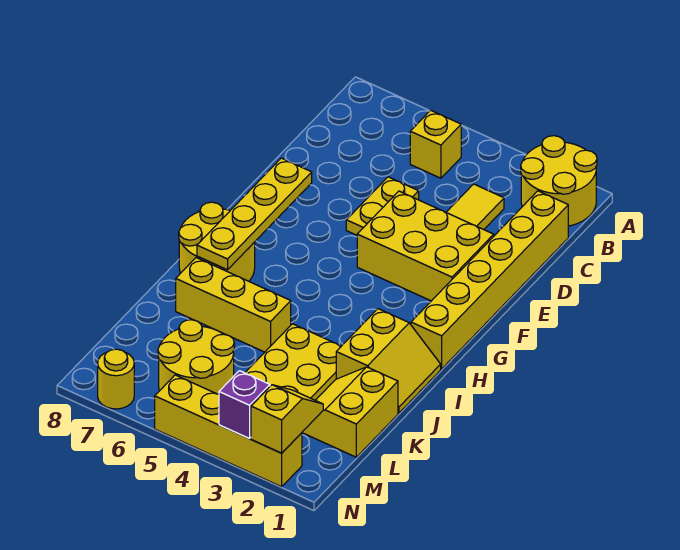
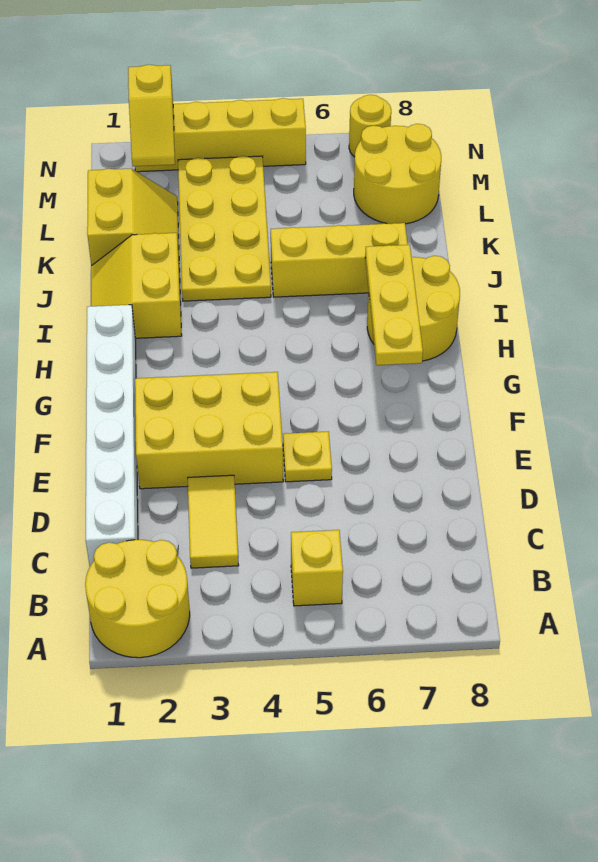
yellow 1x6 brick [411,191,568,369] -> white 1x6 brick [86,305,138,566]
yellow 1x2 plate [346,177,419,235] -> yellow 1x1 plate [283,432,332,482]
yellow 1x4 plate [197,158,312,270] -> yellow 1x3 plate [365,245,423,365]
yellow 2x2 round brick [158,320,234,394] -> yellow 2x2 round brick moved to [354,124,441,224]
purple 1x1 brick [219,371,270,438] -> none

